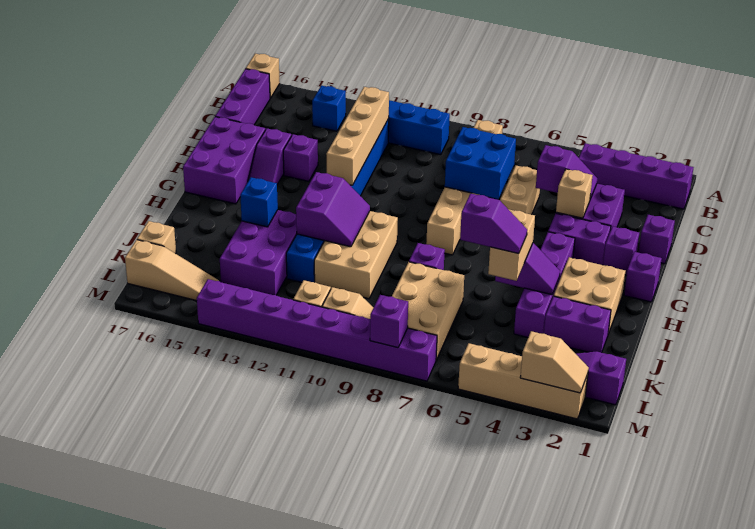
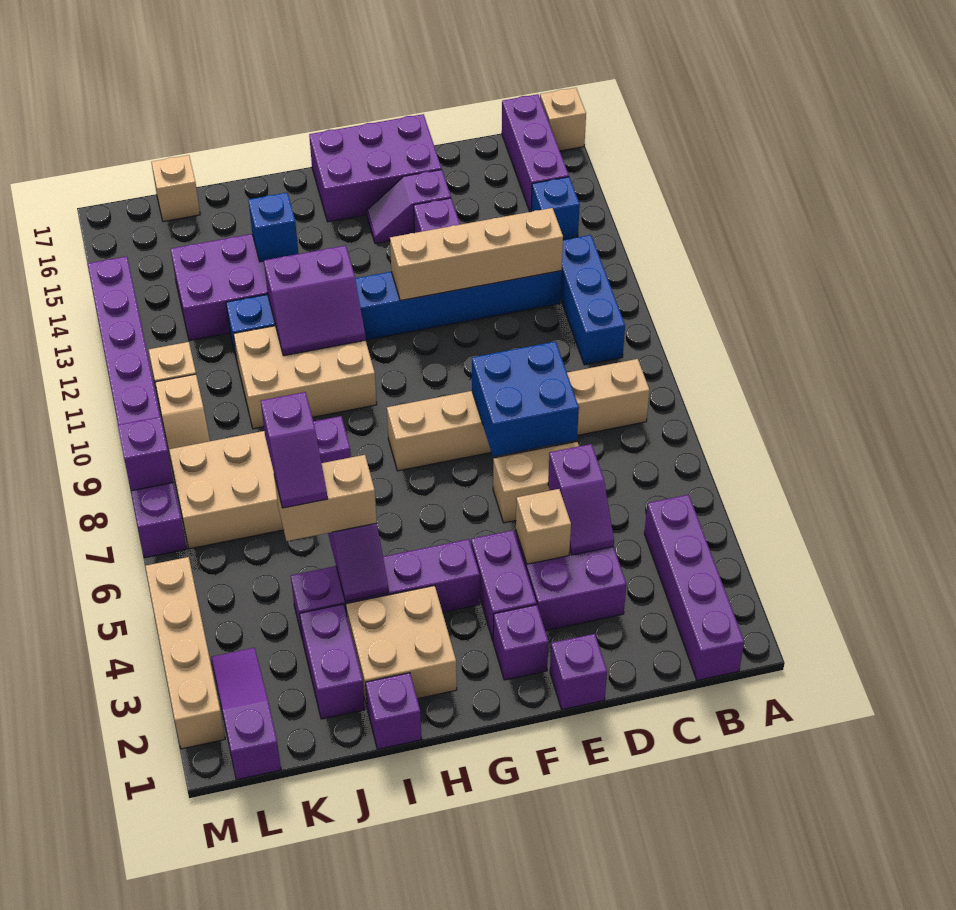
purple 1x3 brick [215,69,270,125] -> purple 1x3 brick turned to [502,94,569,212]
purple 1x1 brick [624,252,662,302] -> purple 1x1 brick moved to [366,673,422,749]
tan 1x3 slope [125,240,219,301] -> none
tan 1x2 slope [520,331,589,393] -> none

